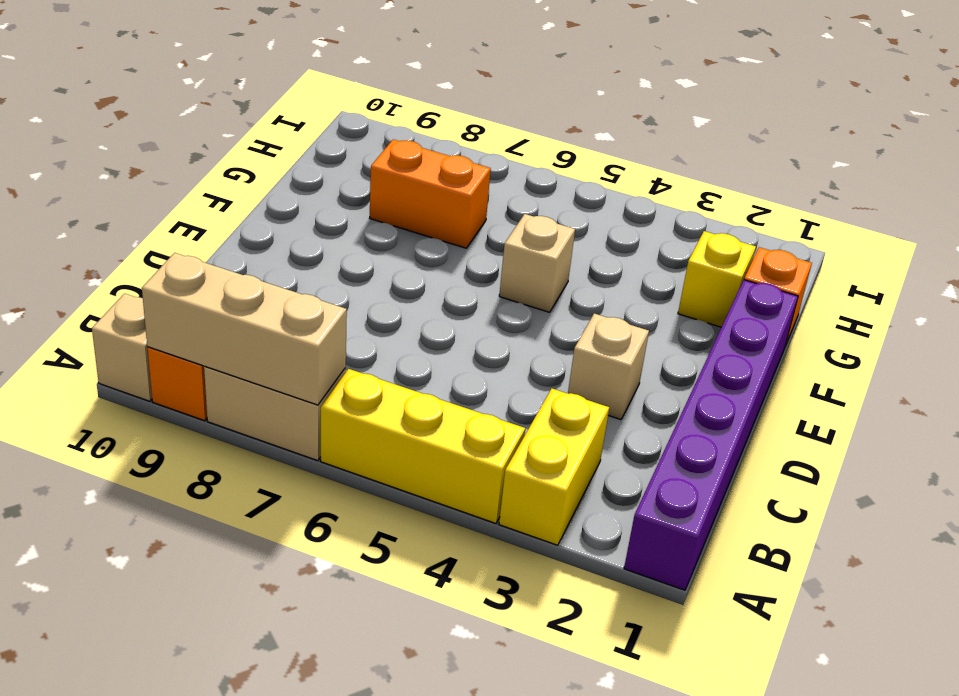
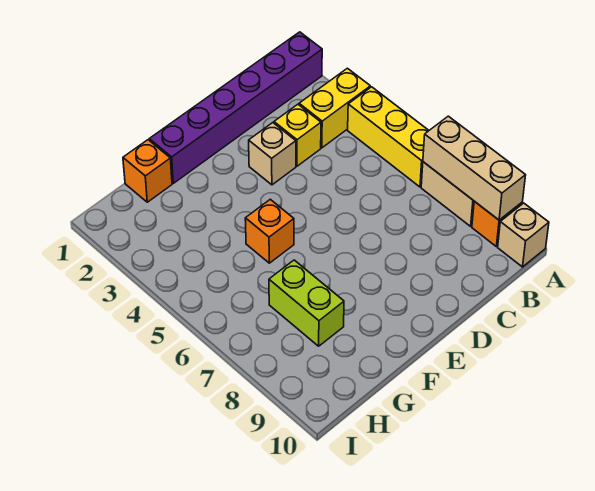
tan 1x1 brick [499,214,575,312] -> orange 1x1 brick [245,199,294,263]
yellow 1x1 brick [678,231,756,327] -> yellow 1x1 brick moved to [274,104,321,166]
orange 1x2 brick [370,139,491,248] -> lime 1x2 brick [269,260,344,346]

